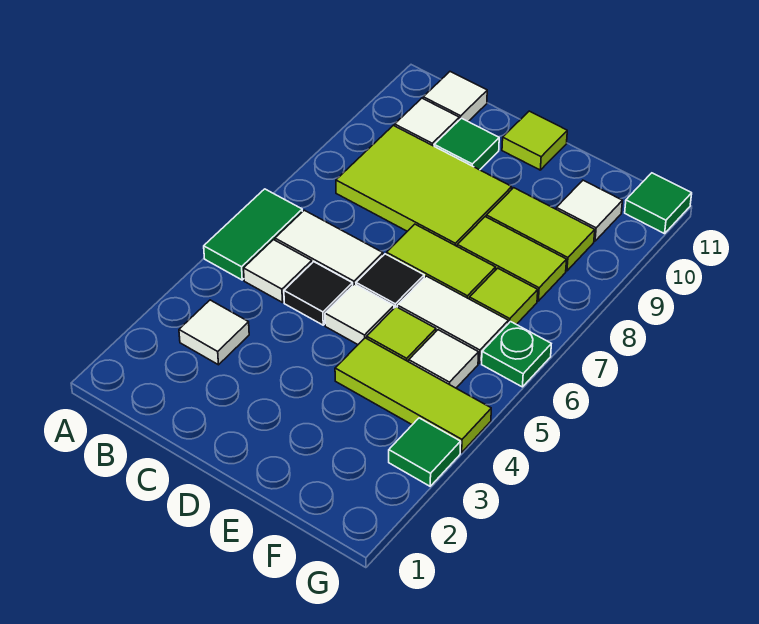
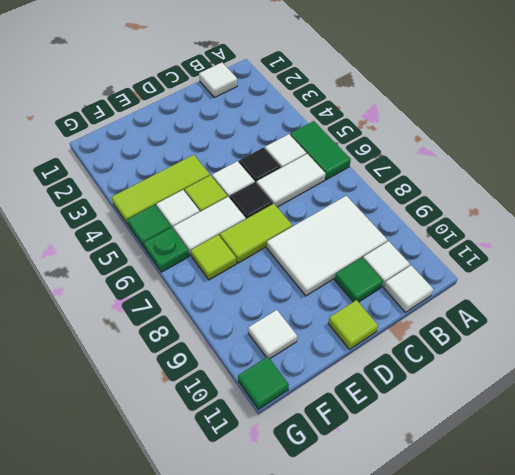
white 1x1 tile [179,300,249,365] -> white 1x1 tile moved to [199,63,237,98]
lime 2x3 tile [336,125,512,246] -> white 2x3 tile [267,196,388,296]
lime 1x2 tile [457,217,567,301] -> none
lime 1x2 tile [486,188,595,271] -> none
green 1x1 tile [389,418,461,486] -> green 1x1 tile moved to [127,205,171,248]

